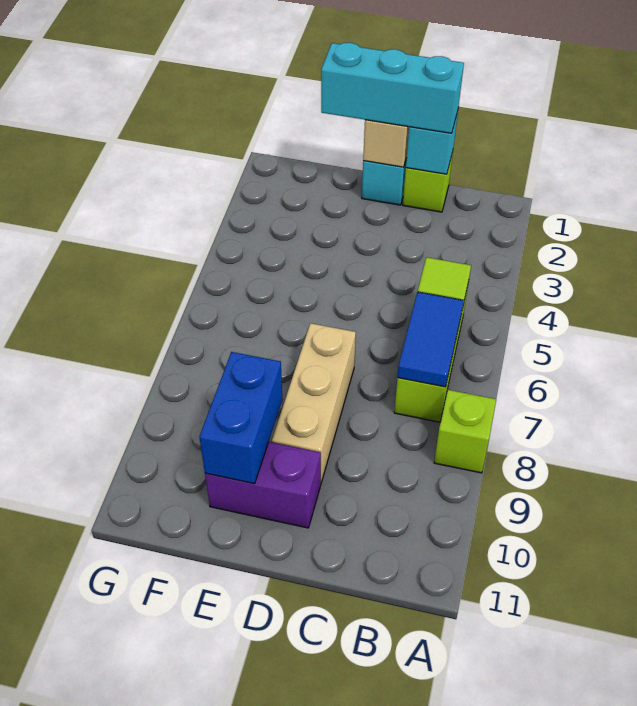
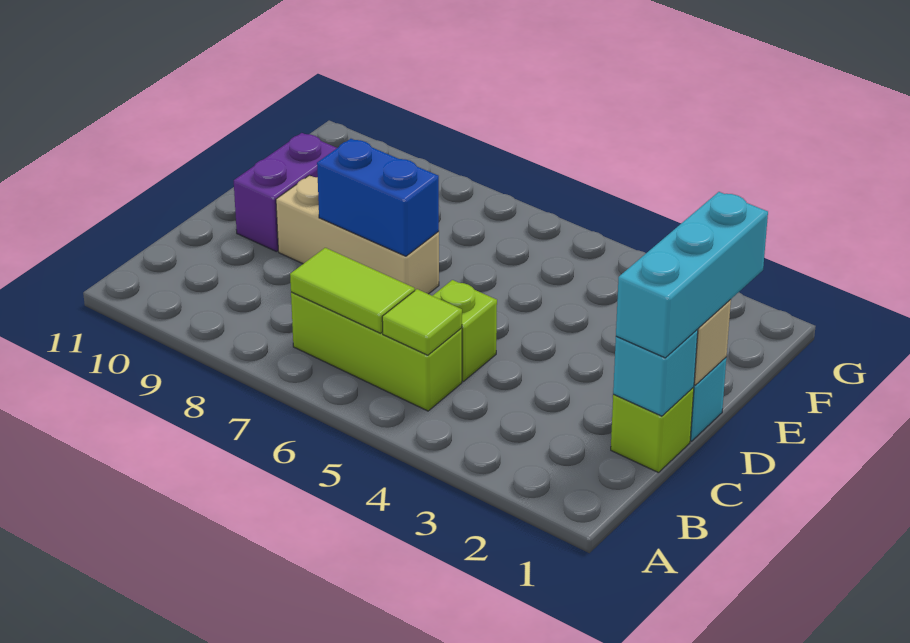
lime 1x1 brick [434,390,496,473] -> lime 1x1 brick moved to [433,280,497,382]
blue 1x2 tile [398,292,464,387] -> lime 1x2 tile [290,248,415,333]
blue 1x2 brick [199,352,282,484] -> blue 1x2 brick moved to [317,139,439,256]

